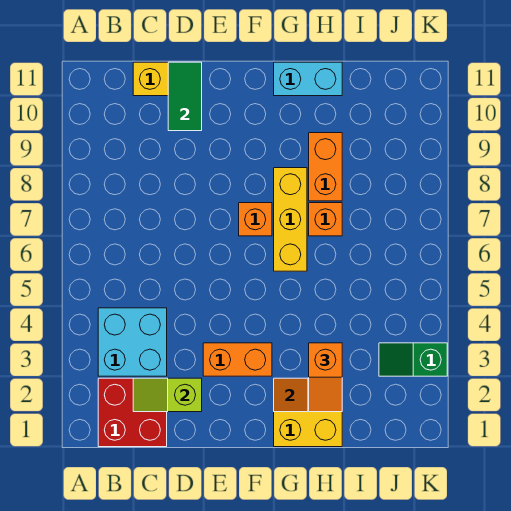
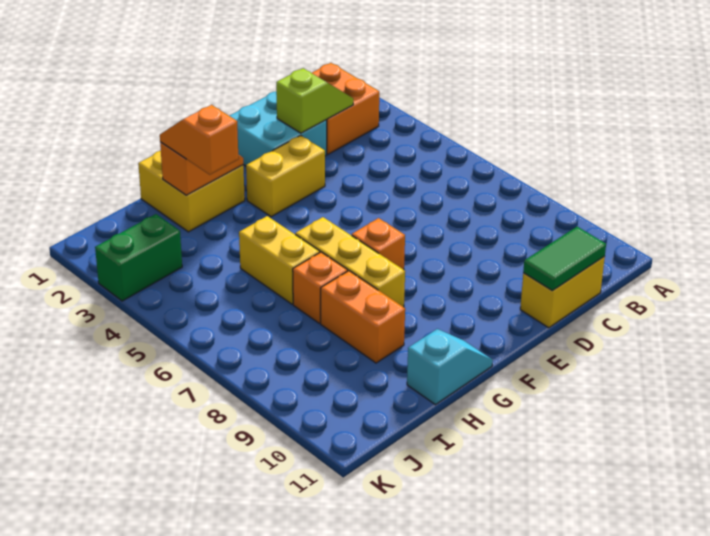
red 2x2 brick [98,378,167,447] -> orange 2x2 brick [312,63,379,154]
cyan 2x2 brick [98,308,167,376] -> cyan 2x2 brick moved to [229,92,327,166]
green 1x2 tile [168,62,202,131] -> green 1x2 tile turned to [523,227,606,290]
orange 1x2 brick [203,343,272,376] -> yellow 1x2 brick [246,135,325,217]
cyan 1x2 brick [274,62,342,96] -> cyan 1x2 slope [407,329,493,405]
none -> yellow 1x2 brick [239,216,320,304]
green 1x2 slope [379,343,447,376] -> green 1x2 brick [95,214,182,301]

